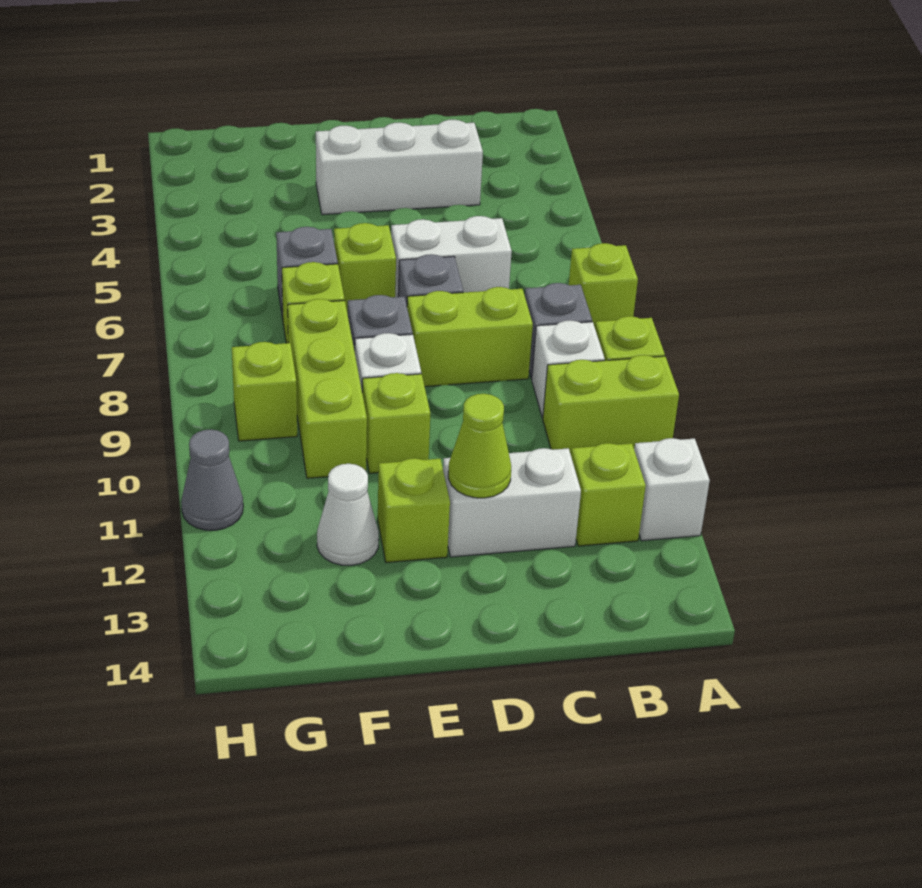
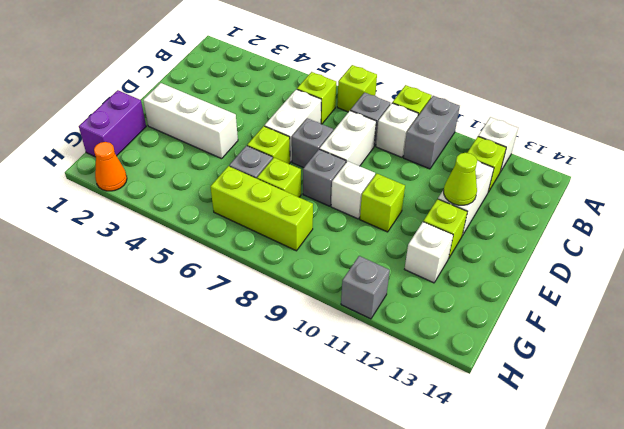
lime 1x2 brick [543,355,679,454] -> grey 1x2 brick [403,96,460,169]
white 1x3 brick [316,120,483,215] -> white 1x3 brick turned to [143,83,238,159]
lime 1x2 brick [407,287,533,387] -> white 1x2 brick [320,111,376,166]
none -> purple 1x2 brick [79,90,146,157]
lime 1x3 brick [288,299,367,478] -> lime 1x3 brick moved to [210,166,313,251]
white 1x1 cone [317,464,379,565] -> white 1x1 brick [405,222,453,283]
lime 1x1 brick [232,342,297,441] -> lime 1x1 brick moved to [297,72,336,124]
none -> orange 1x1 cone [94,142,127,191]
grey 1x1 cone [181,430,243,530] -> grey 1x1 brick [341,256,390,319]

